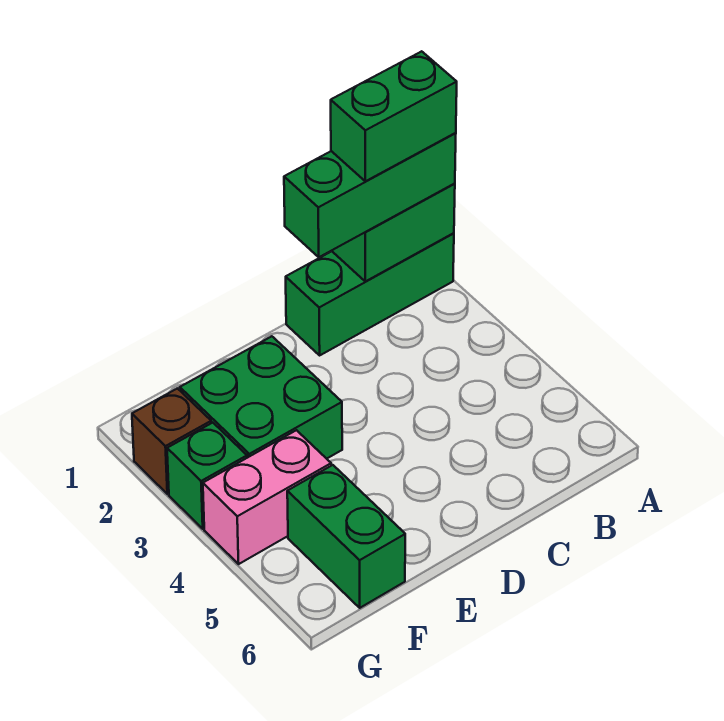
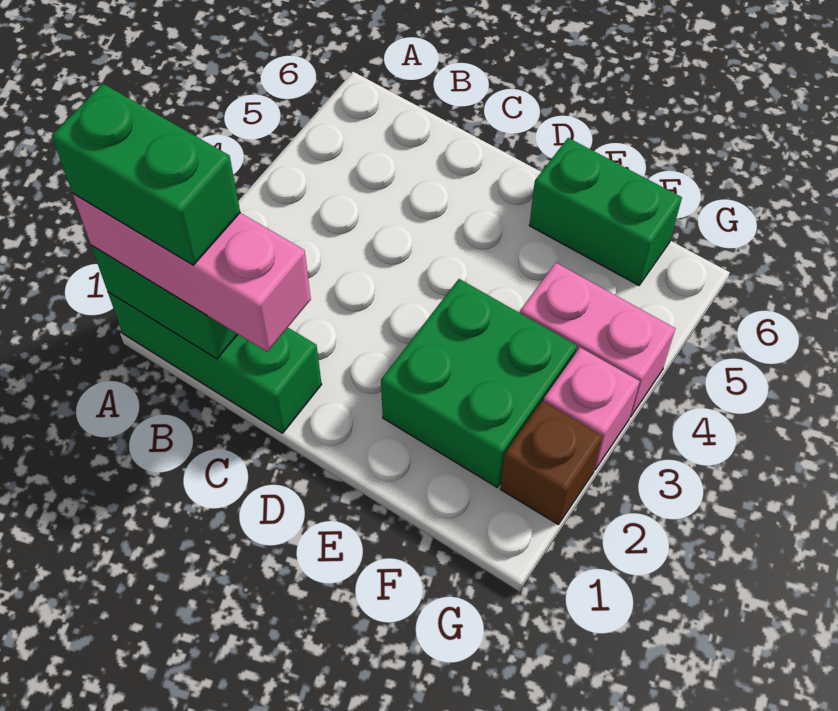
green 1x3 brick [284,133,456,257] -> pink 1x3 brick [73,194,311,352]
green 1x2 brick [287,465,405,608] -> green 1x2 brick turned to [529,138,682,285]
green 1x1 brick [167,423,247,529] -> pink 1x1 brick [544,347,640,470]

